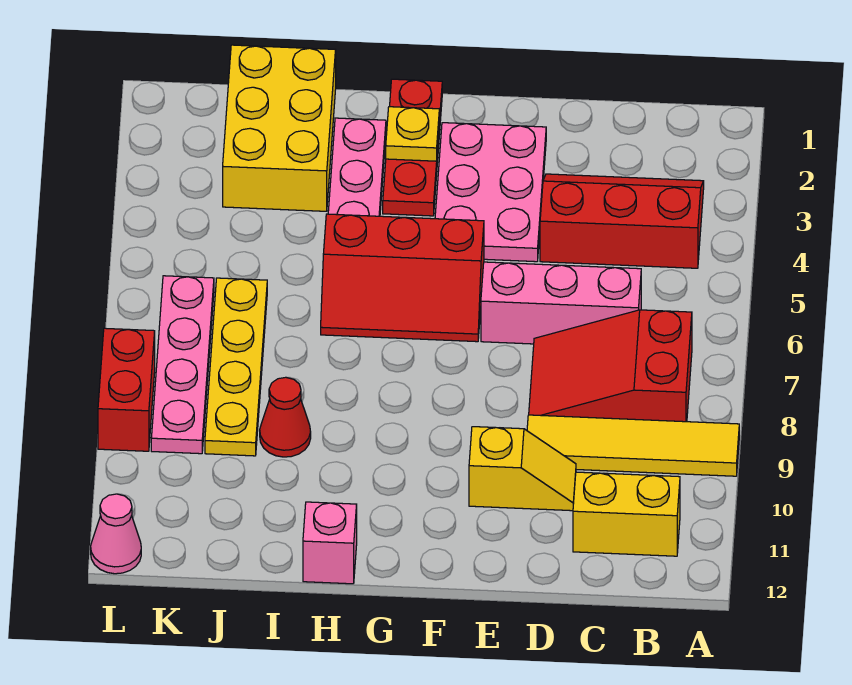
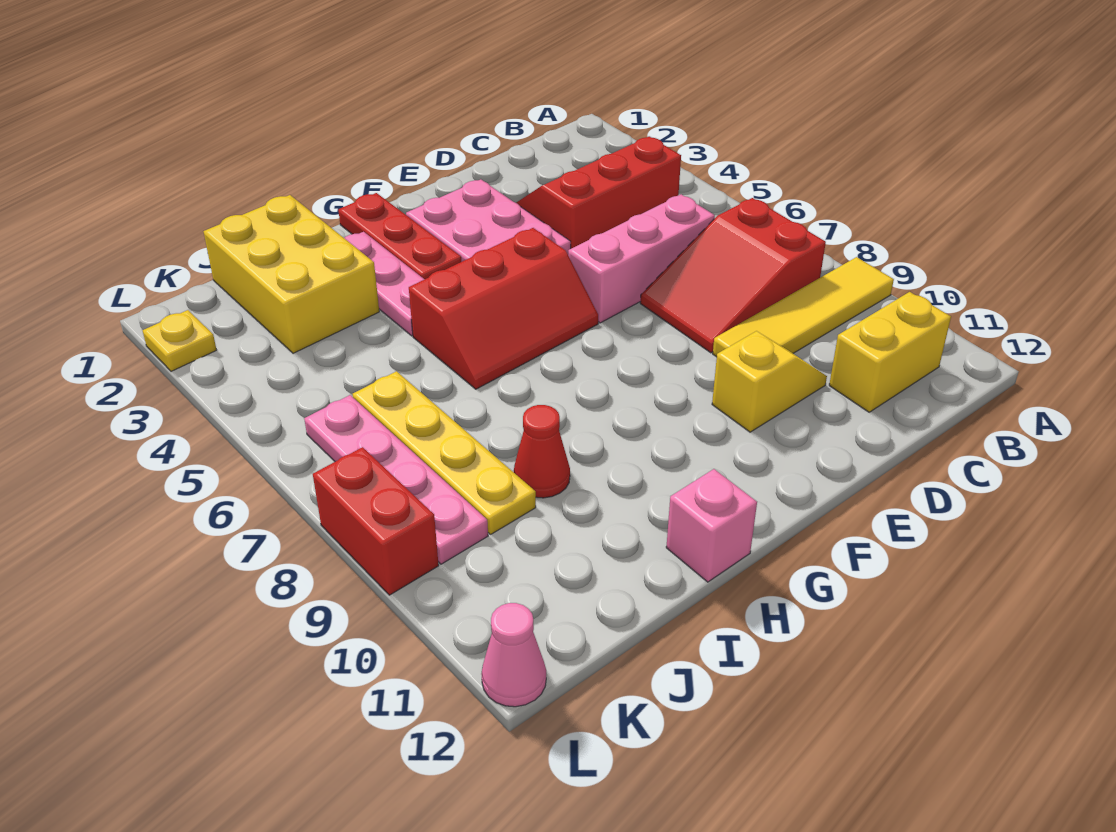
yellow 1x1 plate [386,107,439,161] -> yellow 1x1 plate moved to [143,310,216,371]

